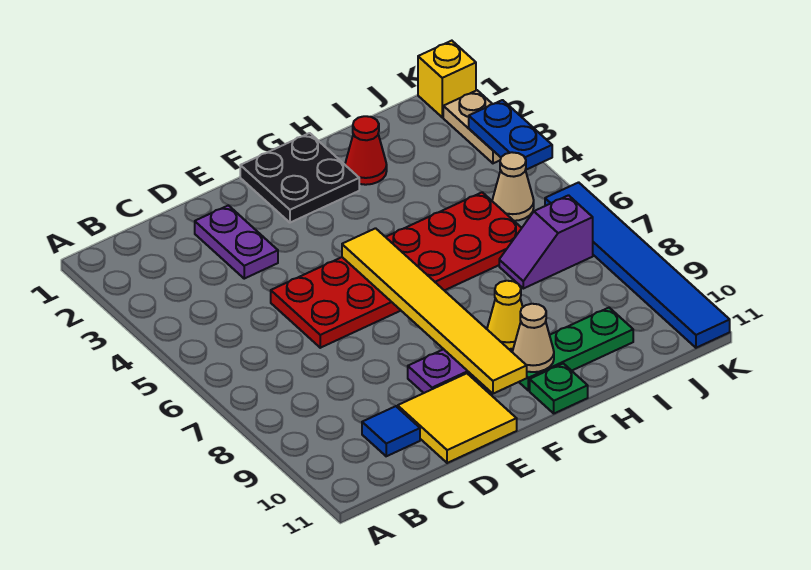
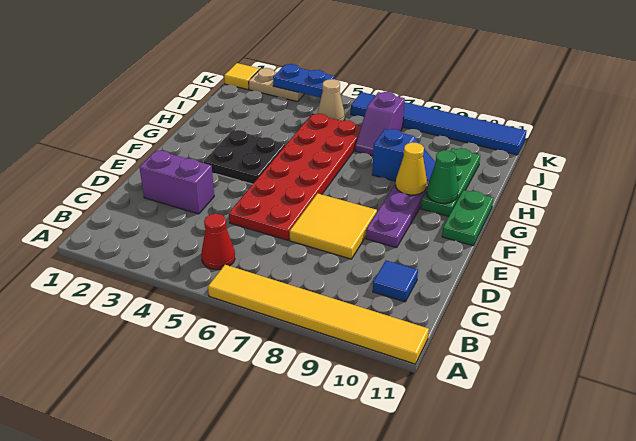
purple 1x2 plate [195,205,278,279] -> purple 1x2 brick [139,150,214,214]
yellow 2x2 tile [398,373,517,463] -> yellow 2x2 tile moved to [289,193,377,259]
black 2x2 plate [240,133,359,223] -> black 2x2 plate moved to [204,130,285,184]
yellow 1x6 tile [342,228,527,394] -> yellow 1x6 tile moved to [208,265,429,364]
tan 1x1 cone [513,304,554,372] -> green 1x1 cone [426,150,458,203]
green 1x1 plate [530,363,588,413] -> green 1x2 plate [442,190,493,246]
red 1x1 cone [345,116,387,185] -> red 1x1 cone moved to [201,214,235,269]
none -> blue 1x2 slope [372,129,436,181]
yellow 1x1 brick [418,41,476,117] -> yellow 1x1 tile [224,63,260,90]

